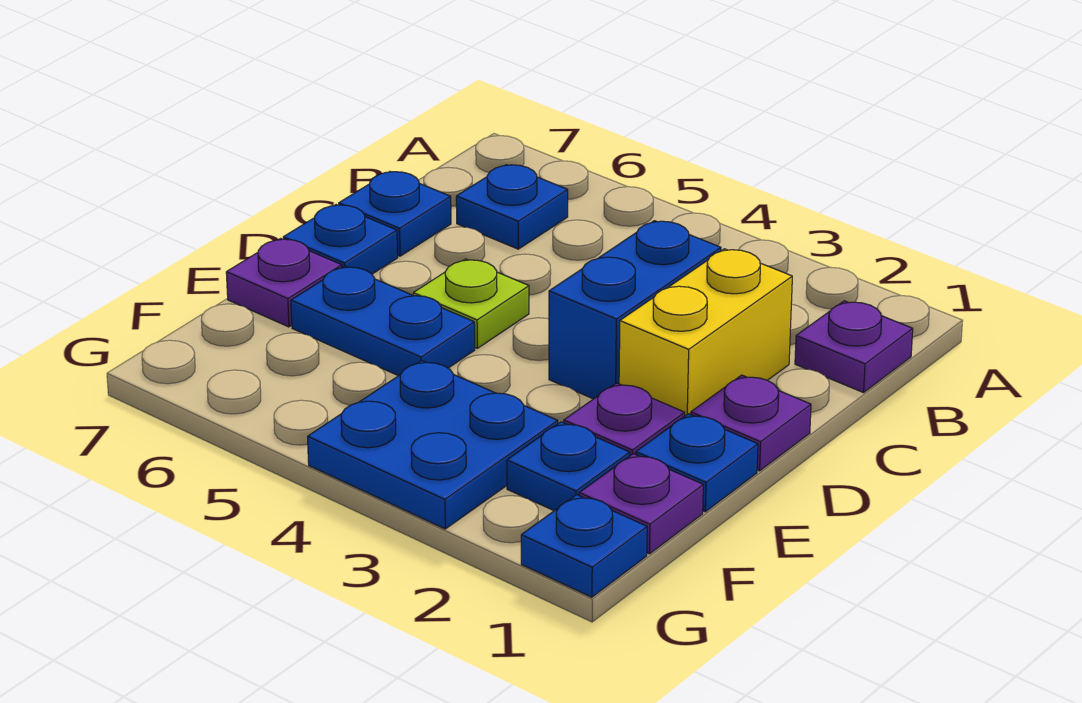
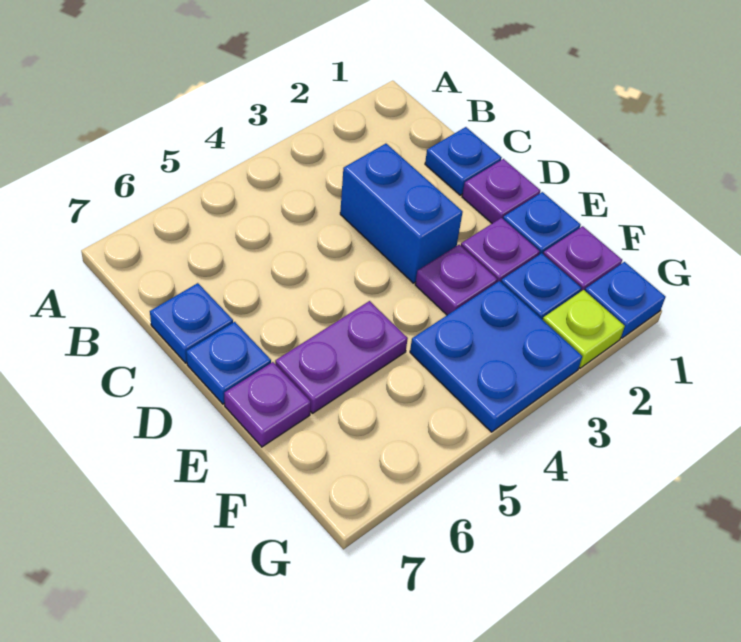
purple 1x1 plate [795,301,913,393] -> purple 1x1 plate moved to [415,245,497,315]
blue 1x1 plate [456,165,568,249] -> blue 1x1 plate moved to [425,127,502,195]
yellow 1x2 brick [619,249,792,416] -> none
lime 1x1 plate [413,259,529,348] -> lime 1x1 plate moved to [543,290,625,368]
blue 1x2 plate [291,266,475,376] -> purple 1x2 plate [275,301,408,413]

